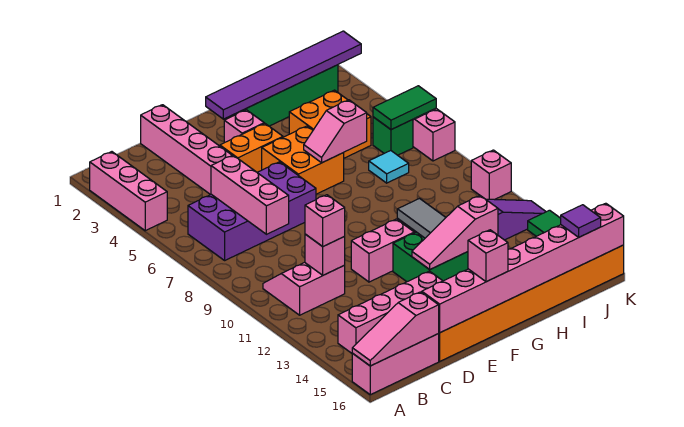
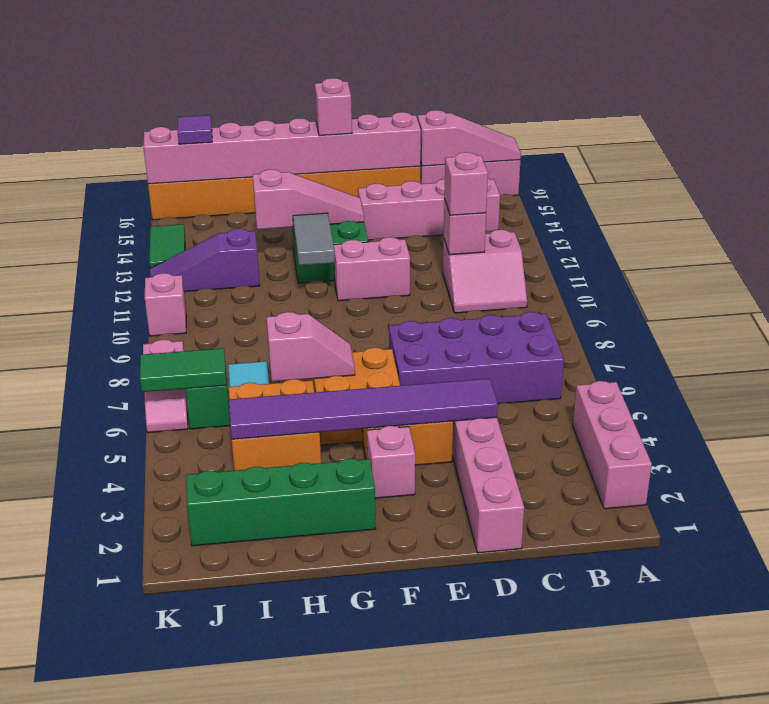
pink 1x3 brick [211,155,289,234] -> none
purple 1x6 tile [206,31,361,119] -> purple 1x6 tile moved to [229,378,498,439]

